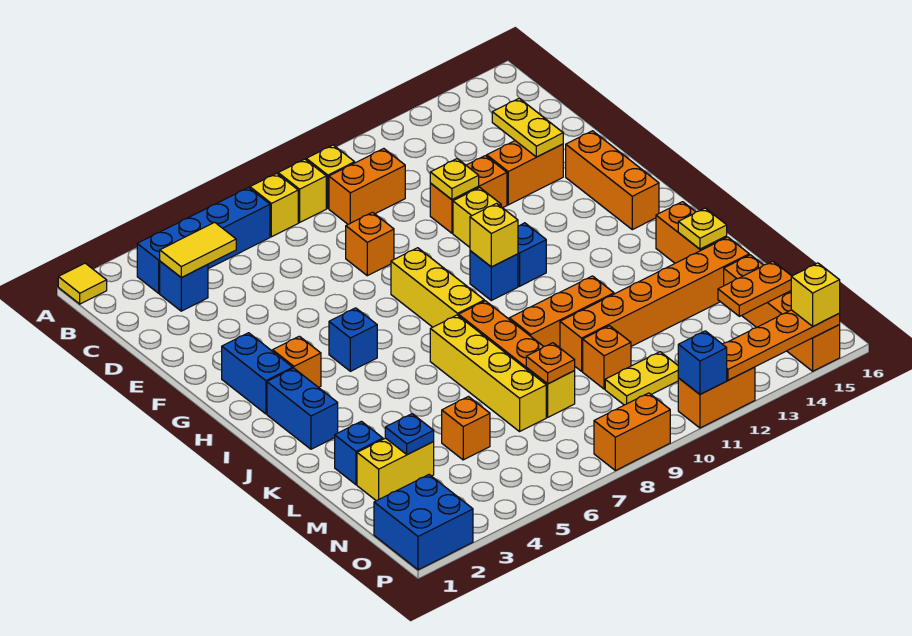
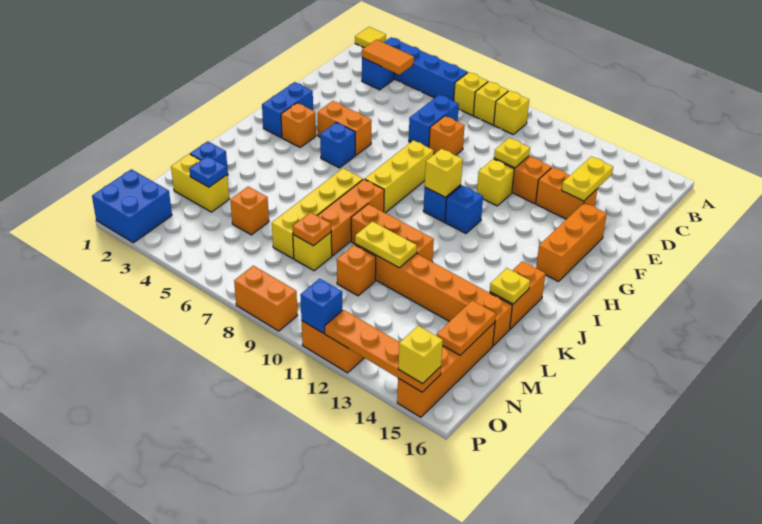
yellow 1x2 tile [160,222,236,278] -> orange 1x2 tile [362,40,414,75]
orange 1x2 brick [329,149,405,224] -> orange 1x2 brick moved to [317,101,372,155]
blue 1x2 brick [267,368,338,449] -> blue 1x2 brick moved to [409,95,459,148]
yellow 1x2 plate [605,352,678,405] -> yellow 1x2 plate moved to [355,221,417,268]
orange 1x2 plate [718,261,791,316] -> orange 1x2 plate turned to [437,301,496,355]

